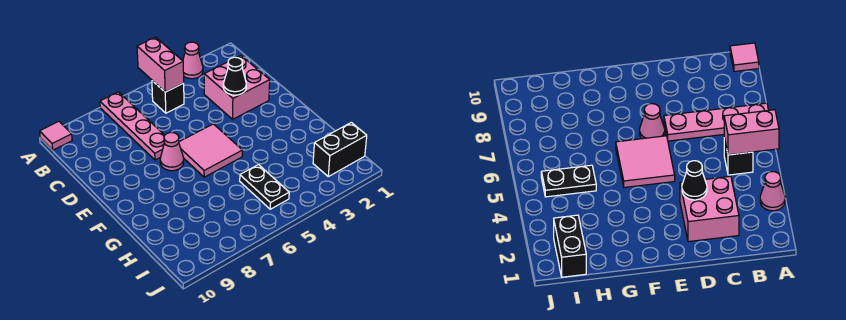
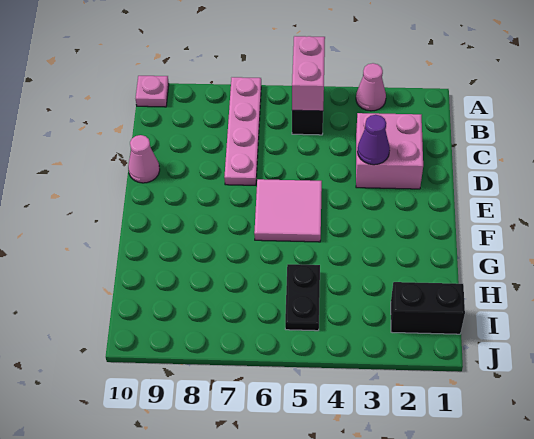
pink 1x1 tile [40,121,72,150] -> pink 1x1 plate [136,76,169,107]
black 1x1 cone [223,57,246,95] -> purple 1x1 cone [357,115,390,165]
pink 1x1 cone [160,132,184,171] -> pink 1x1 cone moved to [128,135,160,183]

